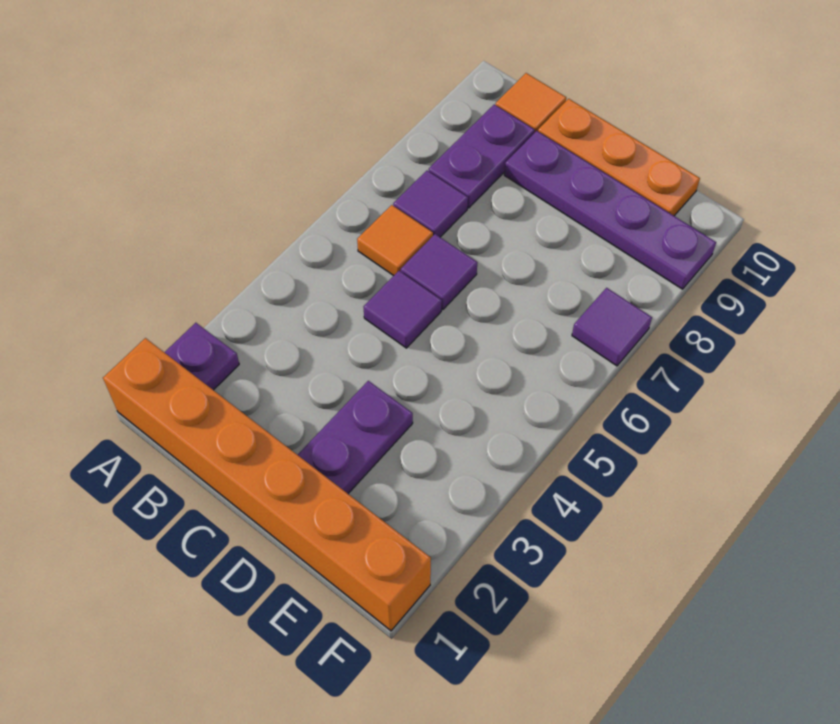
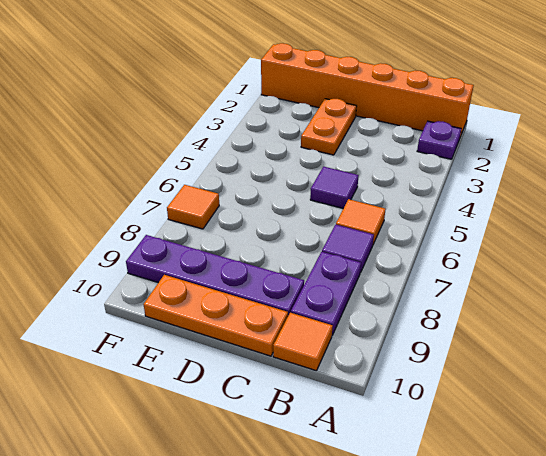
purple 1x1 tile [401,234,477,310] -> none
purple 1x2 plate [298,381,413,494] -> orange 1x2 plate [301,99,357,155]
purple 1x1 tile [572,288,652,366] -> orange 1x1 tile [167,185,219,229]

